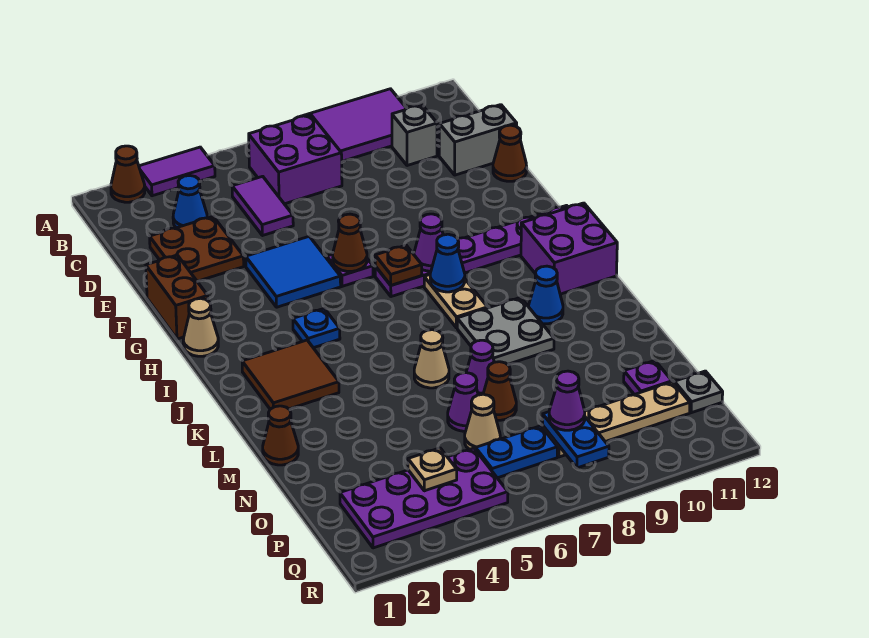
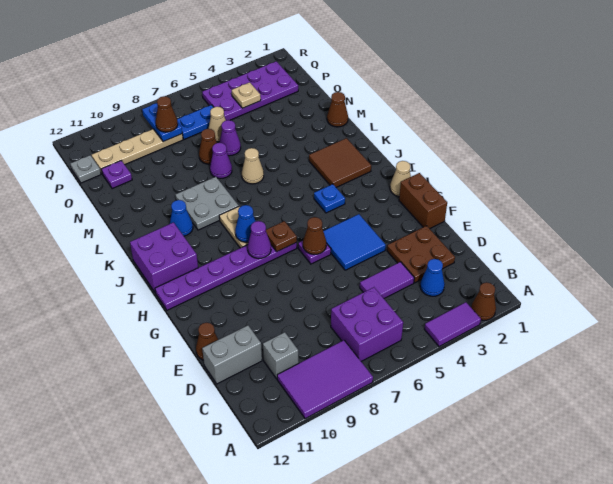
purple 1x2 tile [232,176,293,236] -> purple 1x2 tile turned to [360,262,414,298]
purple 1x1 cone [549,371,585,430] -> brown 1x1 cone [156,96,178,132]

